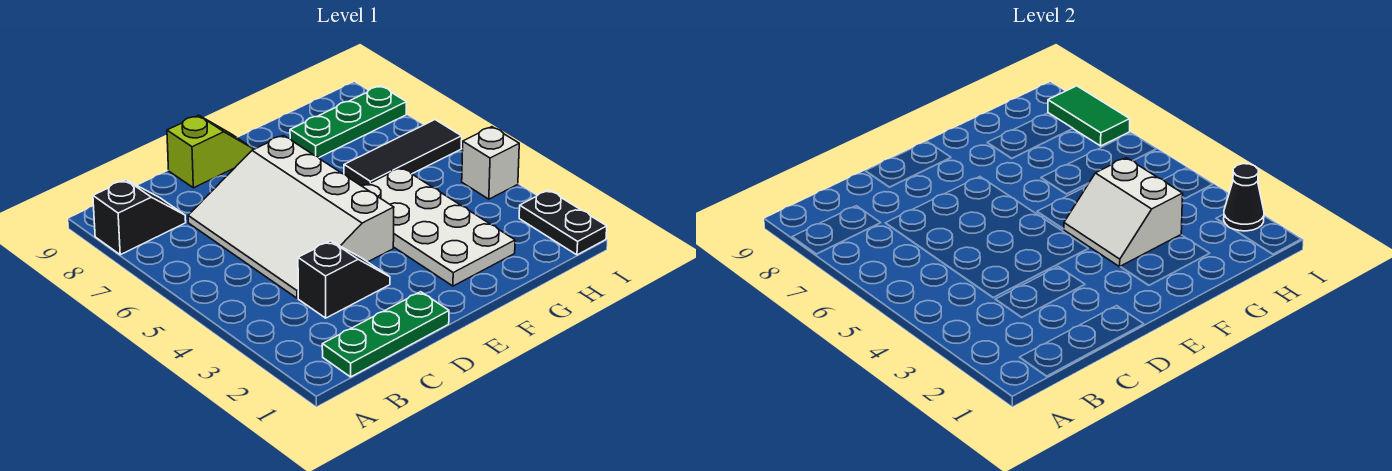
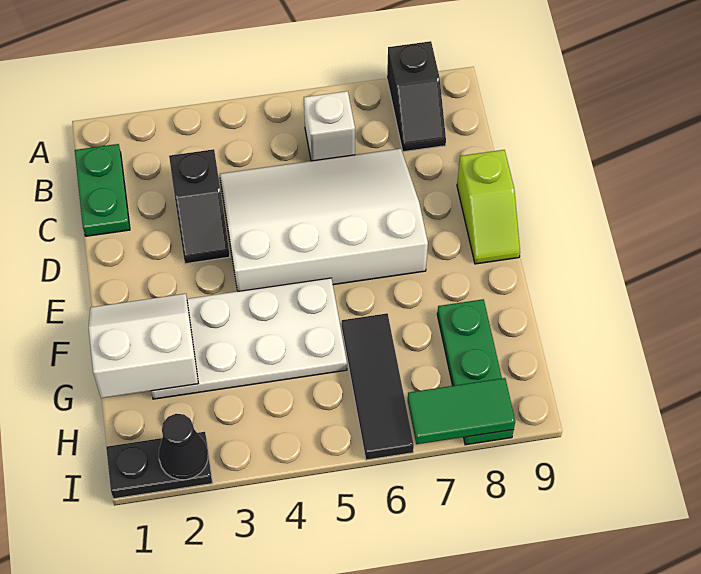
green 1x3 plate [322,292,449,377] -> green 1x2 plate [75,144,130,236]
white 2x2 slope [1064,158,1183,267] -> white 2x2 slope moved to [89,294,198,398]
white 1x1 brick [462,127,519,199] -> white 1x1 brick moved to [304,91,355,161]

